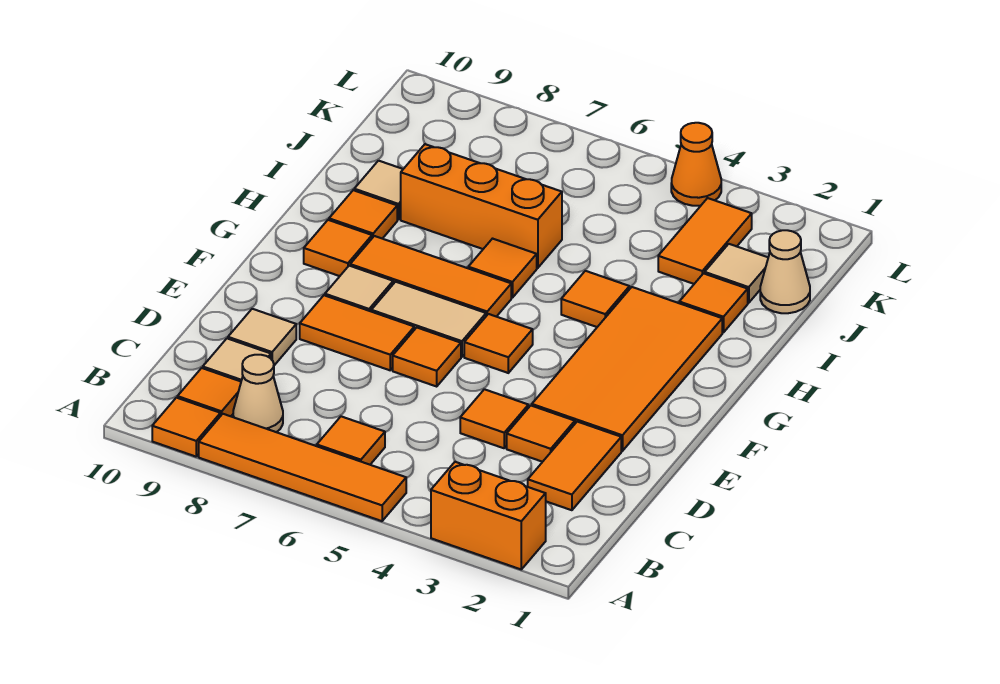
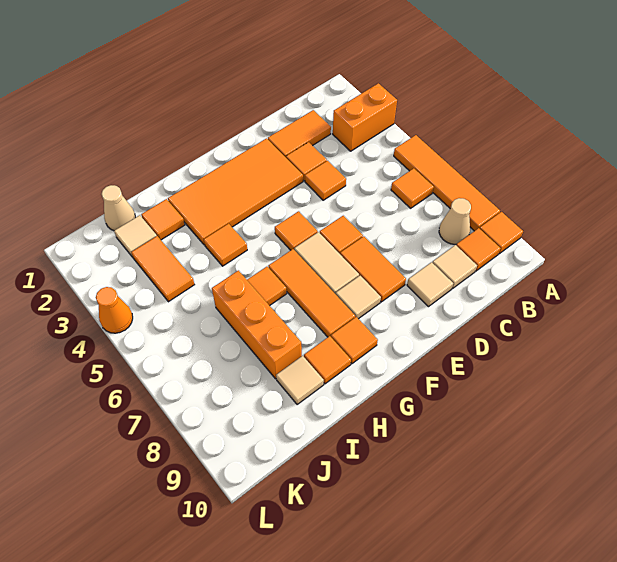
orange 1x2 brick [431,462,546,569] -> orange 1x2 brick turned to [333,83,397,151]
orange 1x2 tile [658,198,752,284] -> orange 1x2 tile turned to [131,236,194,302]

